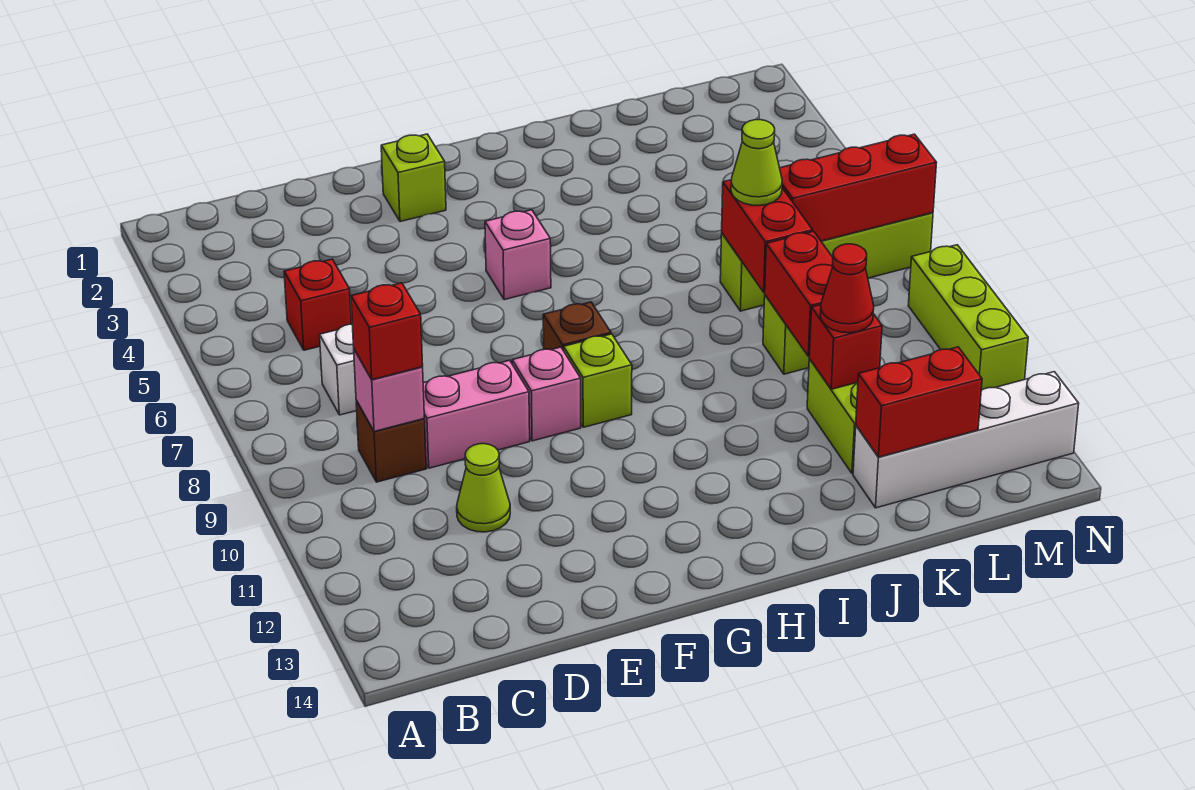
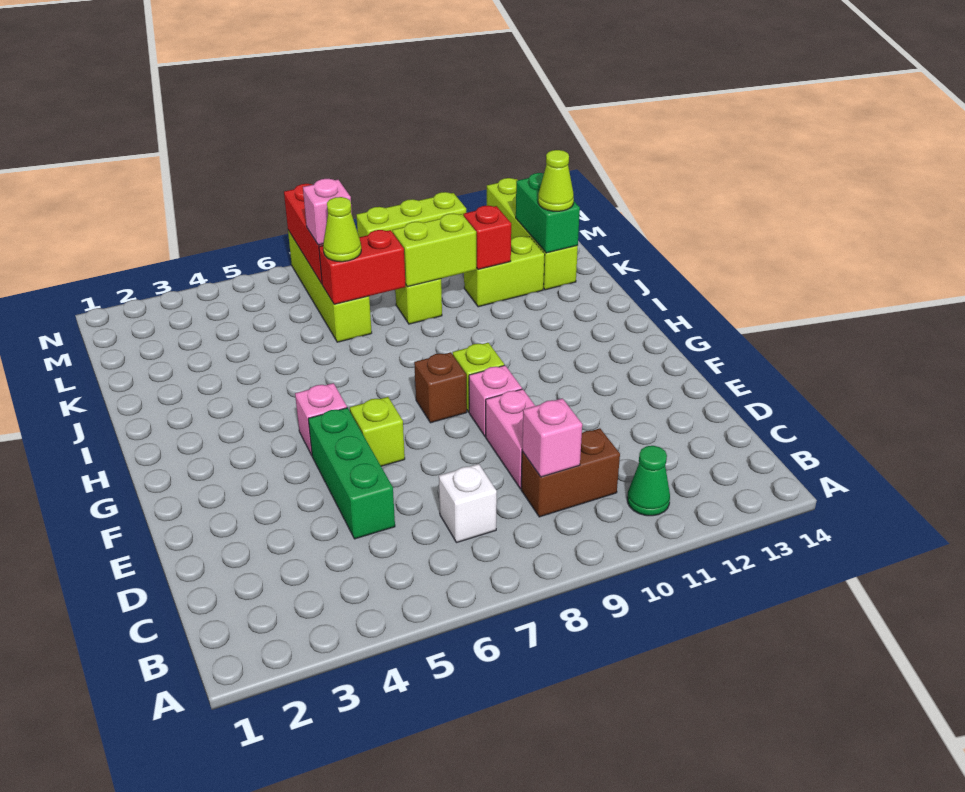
none -> green 1x1 cone [627,446,670,516]
red 1x1 brick [284,259,351,350] -> none
brown 1x1 brick [356,400,426,482] -> brown 1x2 brick [521,428,620,517]
red 1x1 brick [351,283,423,380] -> none
none -> green 1x3 brick [308,408,395,539]
lime 1x1 cone [457,444,510,532] -> lime 1x1 cone moved to [538,150,574,211]
lime 1x1 brick [381,134,446,222] -> lime 1x1 brick moved to [350,397,405,466]
red 1x2 brick [765,231,833,356] -> lime 1x2 brick [392,213,476,287]
red 1x1 cone [820,244,874,333] -> none
white 1x4 brick [853,372,1079,508] -> lime 1x4 brick [487,178,578,290]
red 1x2 brick [856,347,982,457] -> green 1x2 brick [516,173,580,253]
none -> pink 1x1 brick [303,179,352,245]

